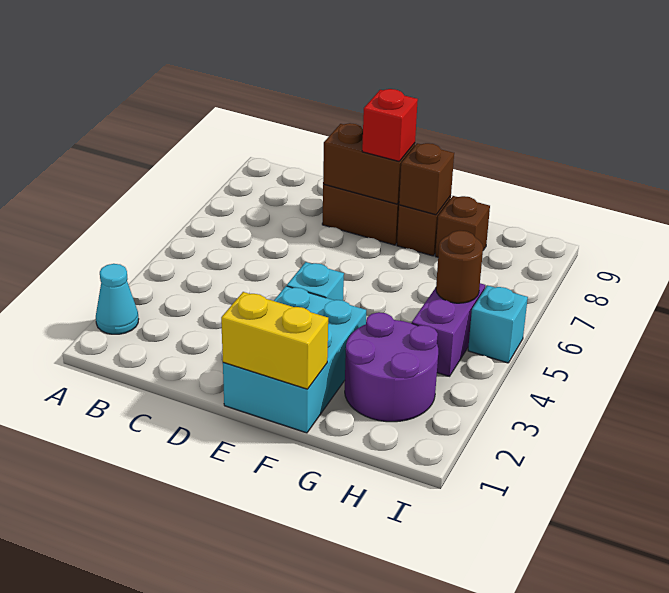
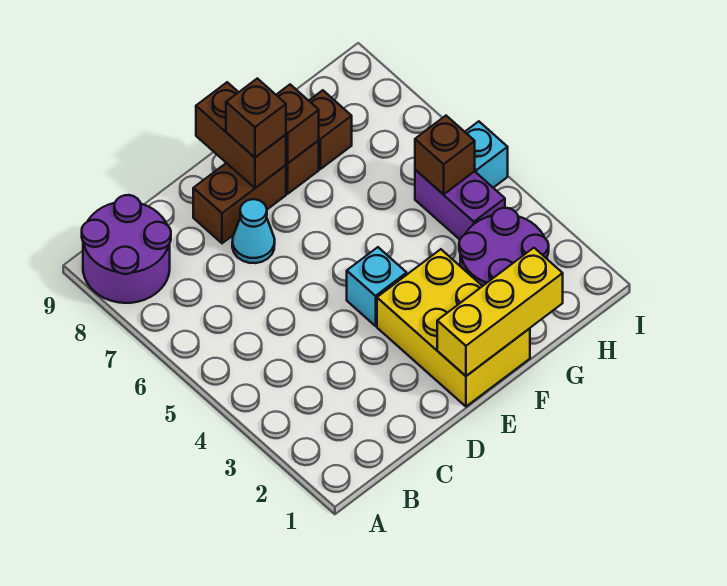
cyan 1x1 cone [96,264,139,334] -> cyan 1x1 cone moved to [232,199,275,263]
none -> purple 2x2 round brick [82,195,171,303]
brown 1x2 brick [323,123,415,204] -> brown 1x2 brick turned to [196,82,286,188]
cyan 2x3 brick [223,286,366,433] -> yellow 2x3 brick [377,249,530,407]
yellow 1x2 brick [221,292,328,389] -> yellow 1x3 brick [437,248,563,376]
red 1x1 brick [362,89,418,162] -> brown 1x1 brick [226,78,286,157]
brown 1x1 round brick [436,231,483,303] -> brown 1x1 brick [415,116,475,195]

